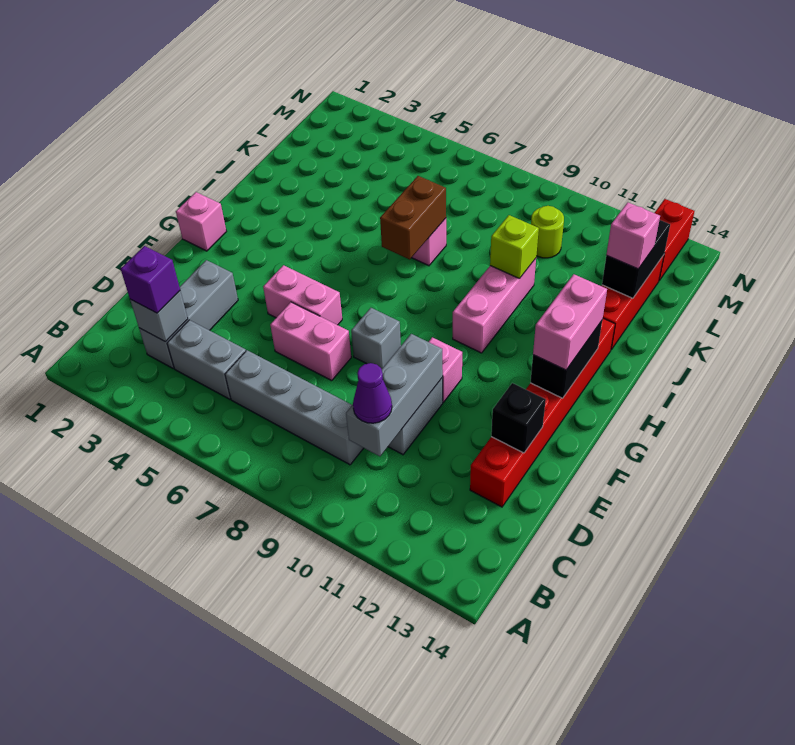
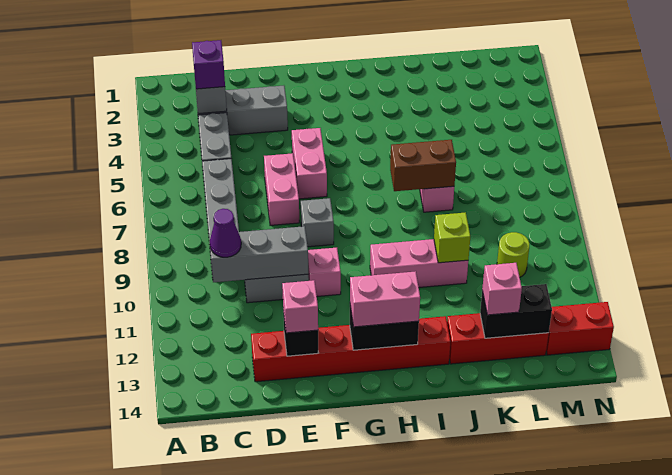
pink 1x1 brick [176,192,226,251] -> pink 1x1 brick moved to [282,280,318,333]

